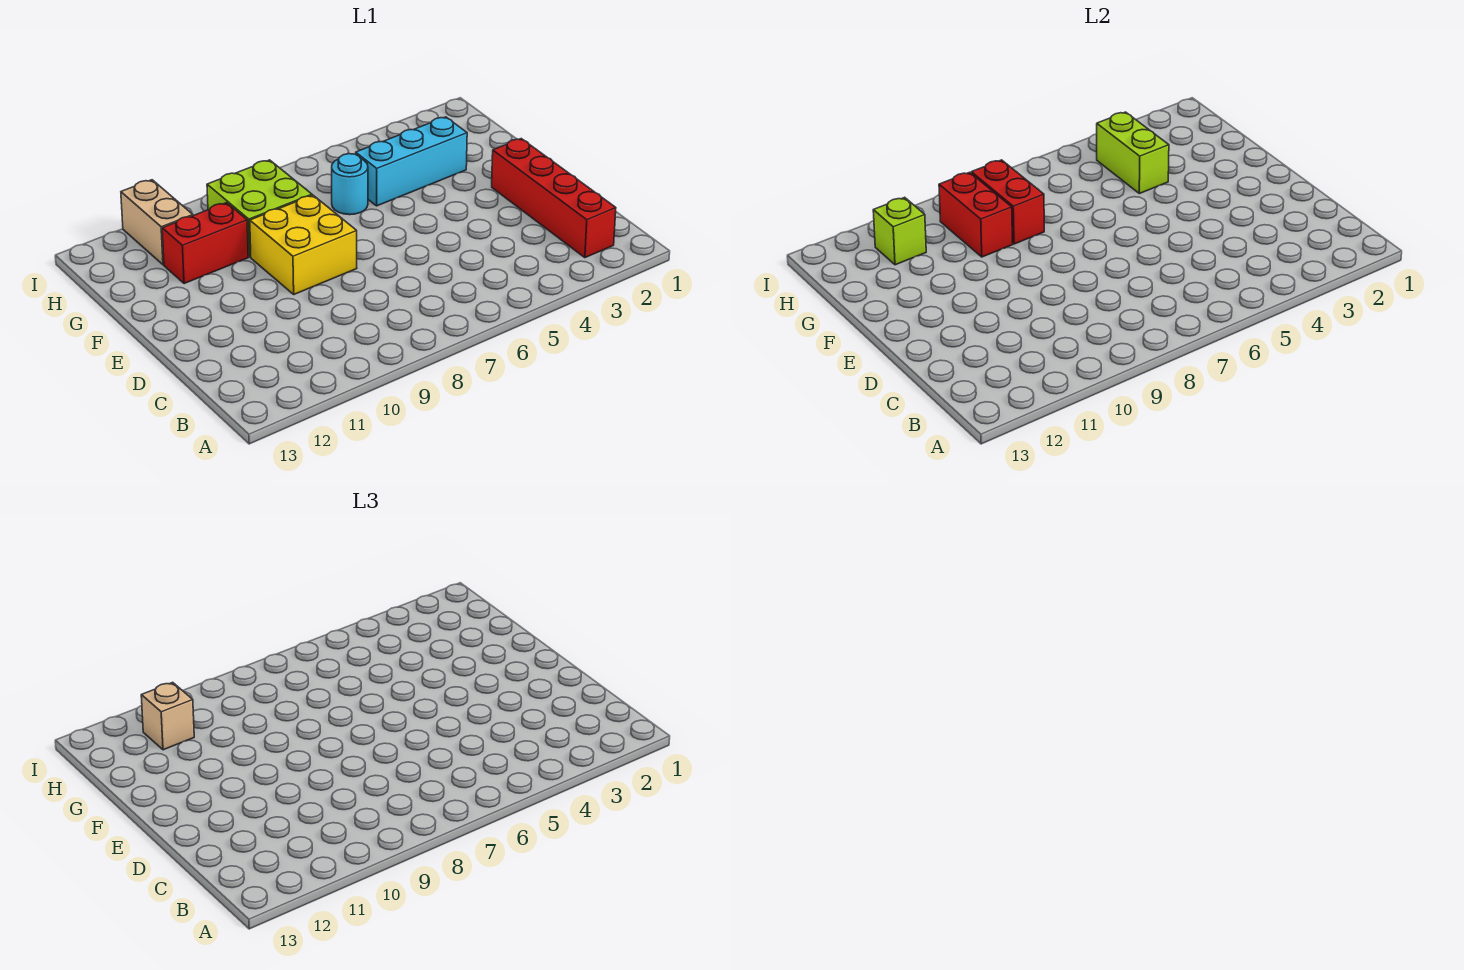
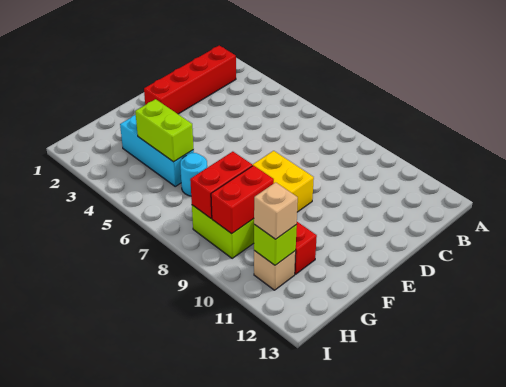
lime 1x2 brick [1097,112,1169,194] -> lime 1x2 brick turned to [135,99,193,162]
tan 1x2 brick [121,180,193,265] -> tan 1x1 brick [254,251,296,290]

